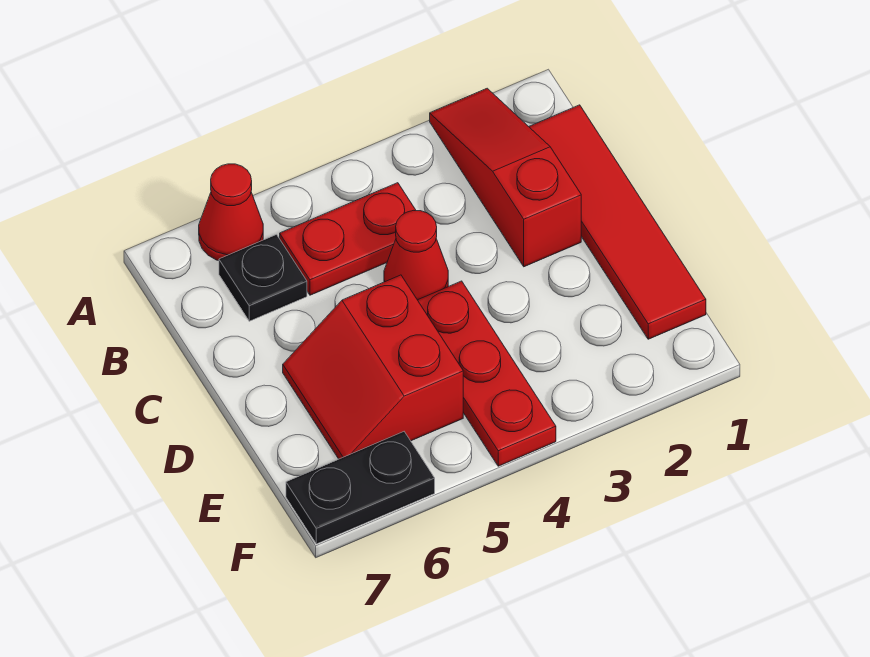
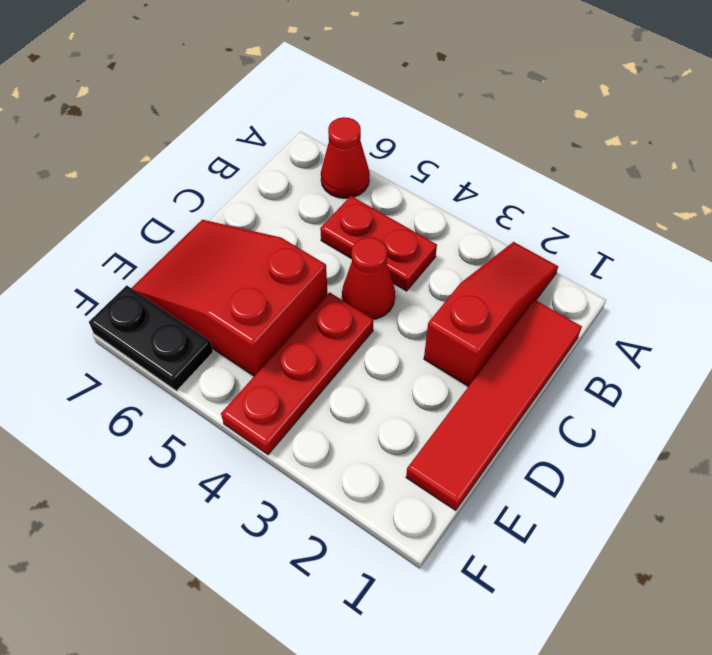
black 1x1 plate [219,235,307,321] -> none
red 2x2 slope [283,275,463,459] -> red 2x3 slope [132,220,328,376]

